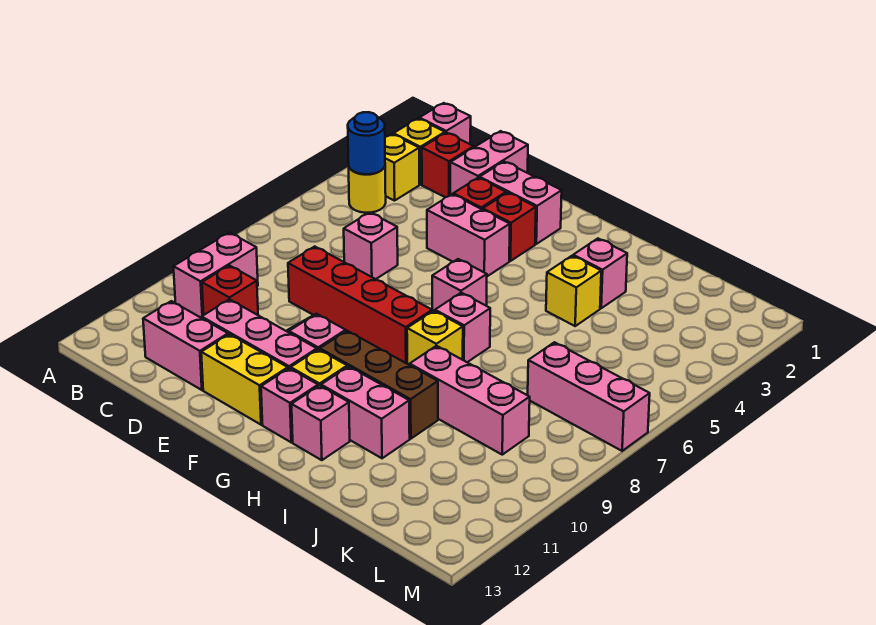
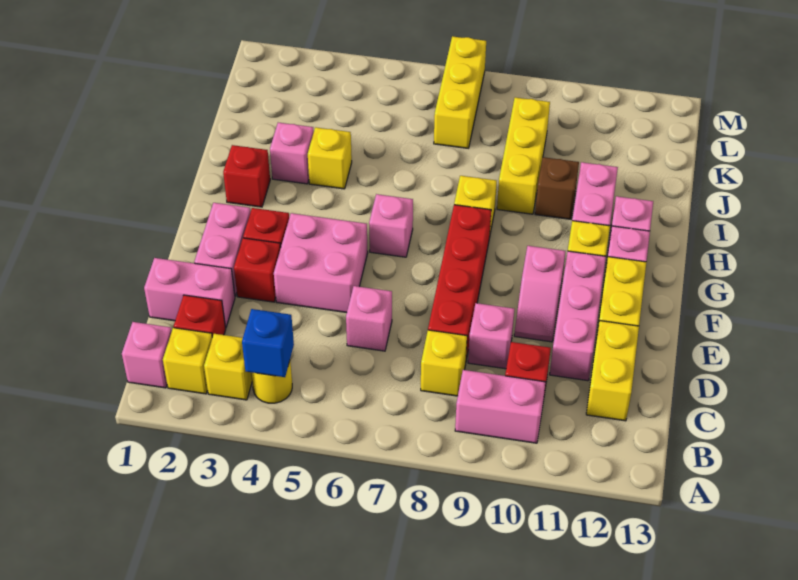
blue 1x1 round brick [348,112,385,174] -> blue 1x1 brick [242,309,294,377]
none -> yellow 1x1 brick [421,330,467,396]
pink 1x2 brick [143,301,228,390] -> yellow 1x2 brick [586,321,639,421]
pink 1x2 brick [427,194,510,276] -> pink 2x2 brick [274,213,368,313]
brown 1x3 brick [320,331,438,439] -> brown 1x1 brick [535,157,579,219]
none -> red 1x1 brick [223,145,270,207]
pink 1x1 brick [435,293,490,362] -> pink 1x1 brick moved to [468,303,514,369]
pink 1x3 brick [410,346,530,455] -> yellow 1x3 brick [497,97,550,214]
pink 1x3 brick [528,342,650,451] -> yellow 1x3 brick [434,36,486,148]

